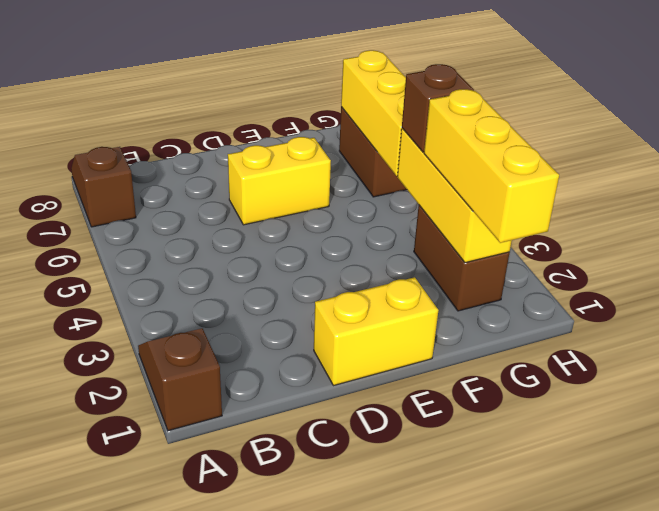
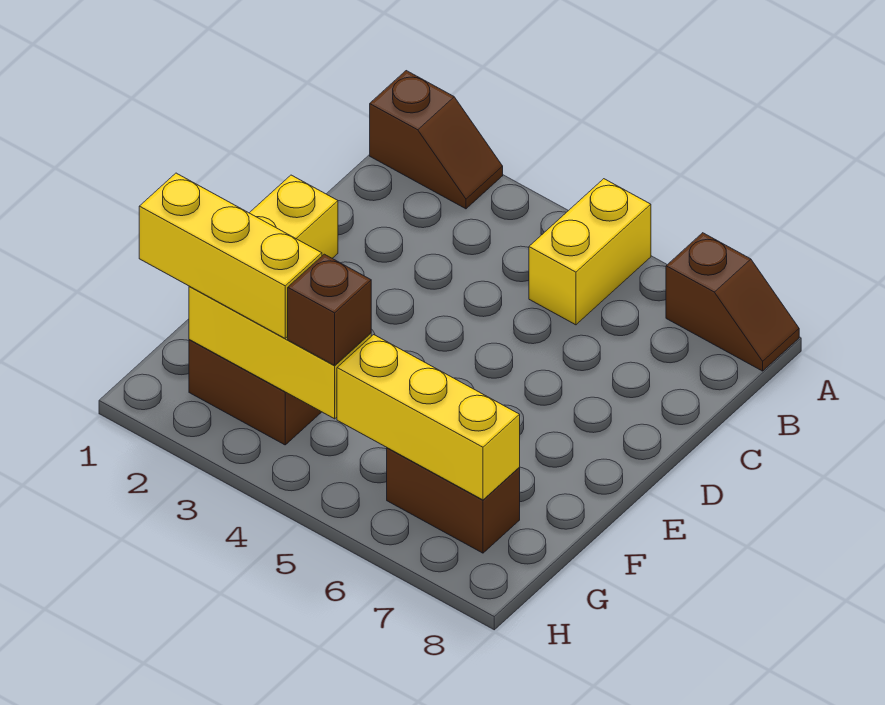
yellow 1x2 brick [228,137,331,225] -> yellow 1x2 brick moved to [529,179,651,325]

